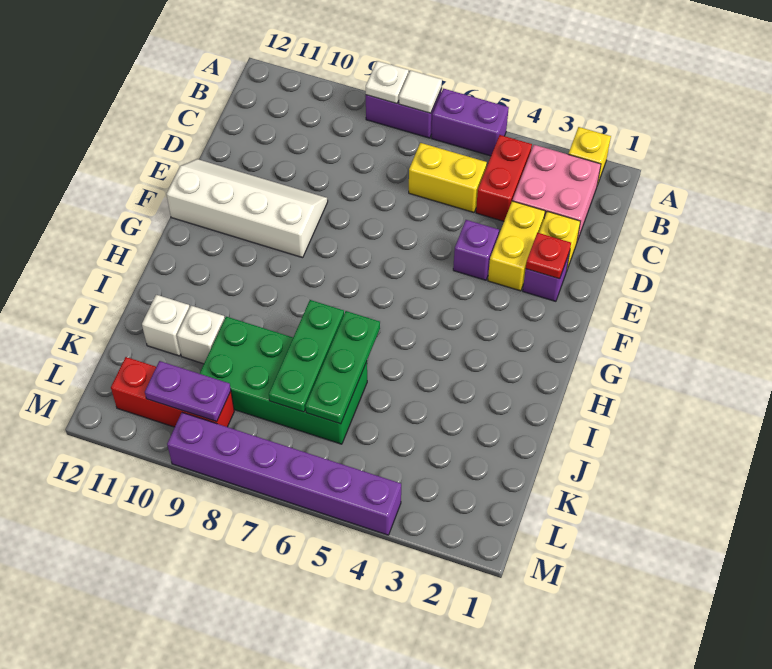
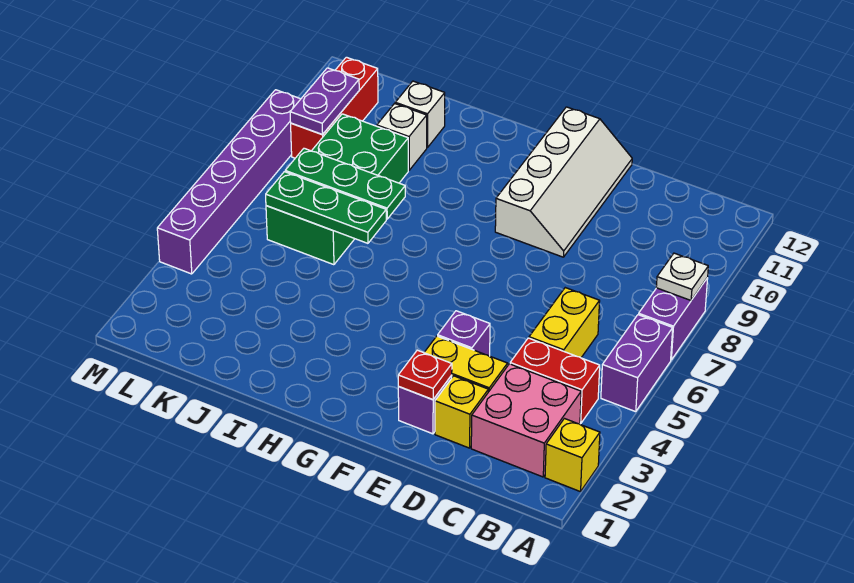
white 1x1 tile [399,70,442,113] -> none

